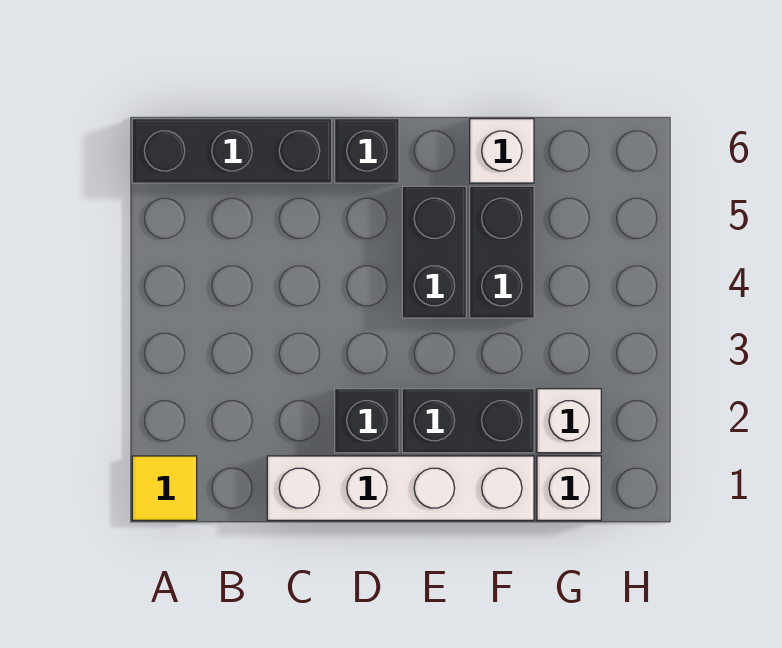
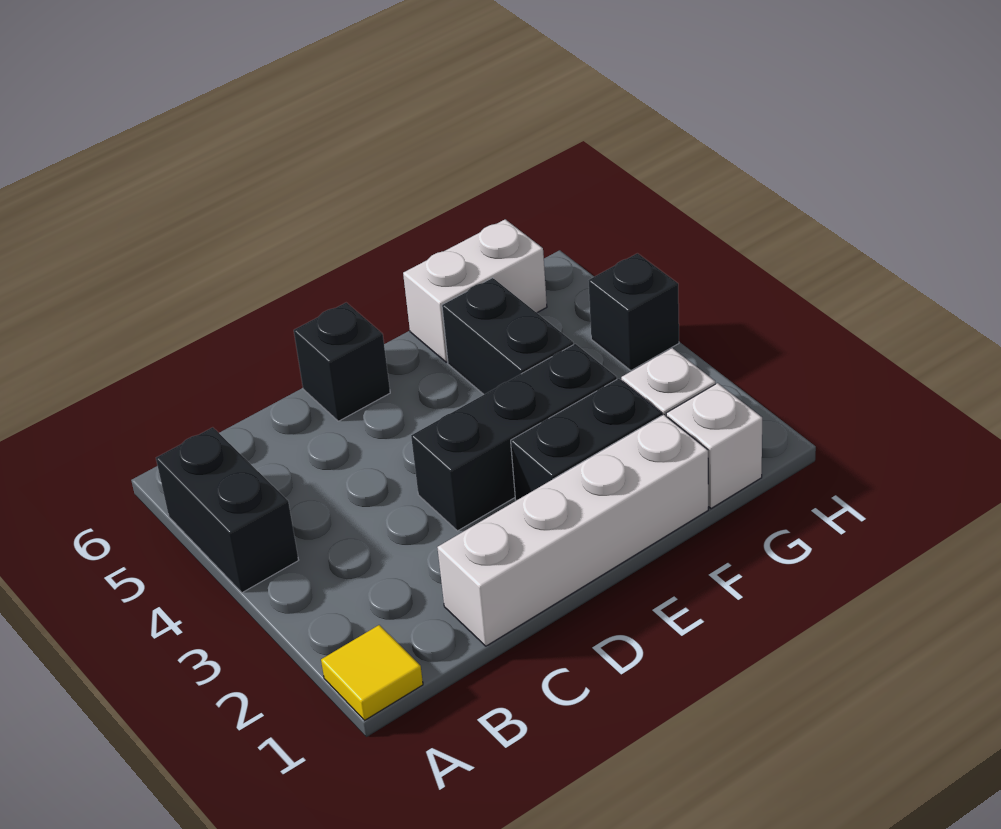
black 1x3 brick [132,119,332,183] -> black 1x3 brick moved to [411,344,617,531]
black 1x1 brick [335,389,399,453] -> black 1x1 brick moved to [588,253,679,371]
black 1x2 brick [402,186,466,318] -> black 1x2 brick moved to [156,427,298,593]
white 1x1 brick [470,119,534,183] -> white 1x2 brick [403,219,547,362]

